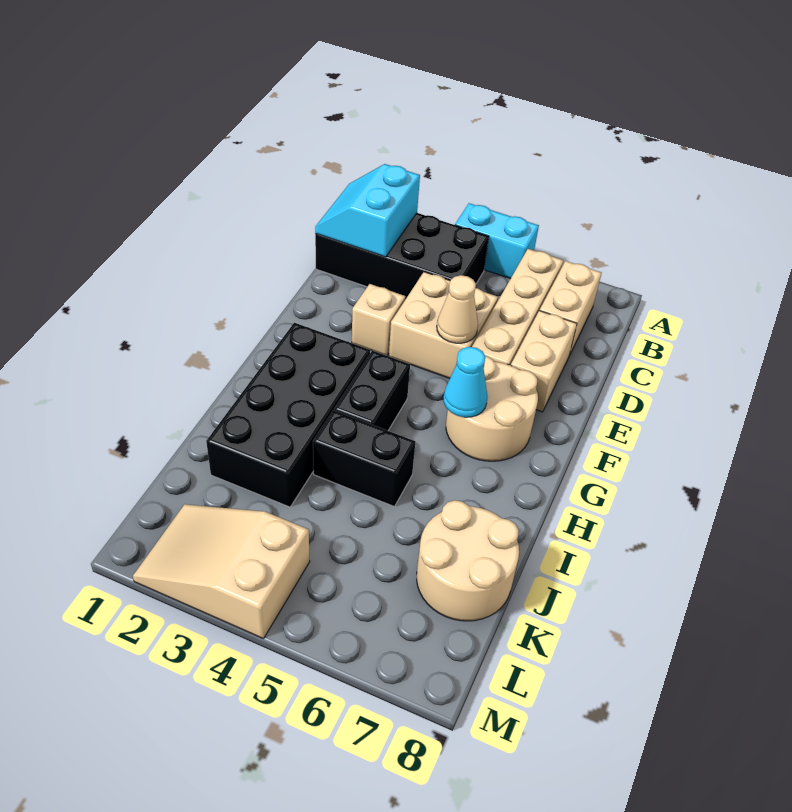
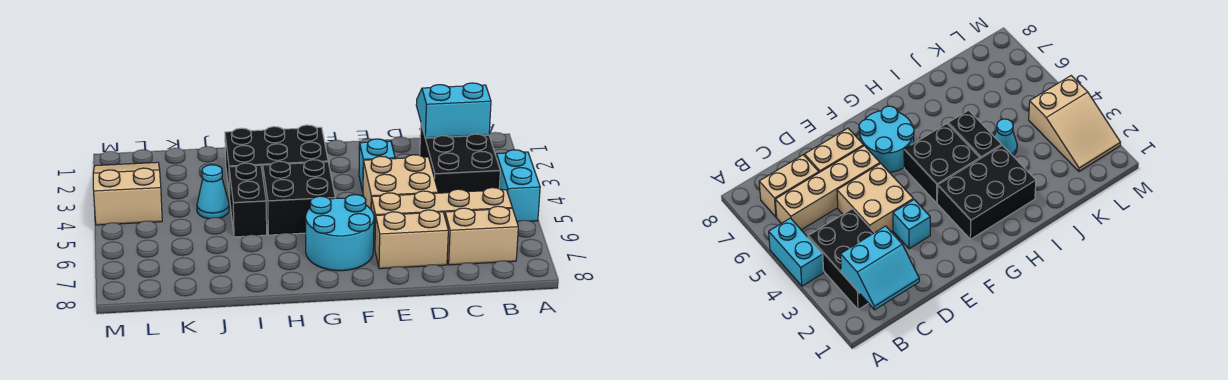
black 2x4 brick [315,213,489,299] -> black 2x3 brick [420,125,500,193]
tan 1x1 brick [352,284,406,356] -> cyan 1x1 brick [359,139,395,191]
tan 1x1 cone [437,275,478,343] -> none
tan 2x2 round brick [446,356,538,461] -> cyan 2x2 round brick [306,195,374,271]
black 2x4 brick [206,323,370,507] -> black 2x3 brick [225,125,328,197]
black 1x2 brick [334,351,410,431] -> black 2x2 brick [263,160,335,235]
cyan 1x1 cone [444,347,488,417] -> cyan 1x1 cone moved to [197,165,229,219]
tan 2x2 round brick [417,500,519,621] -> none

